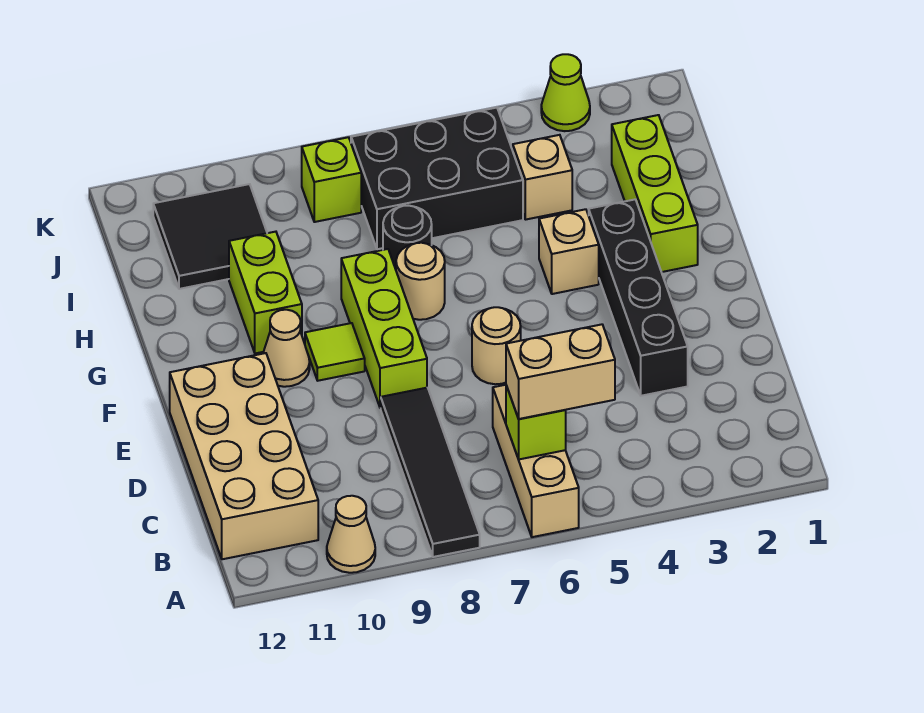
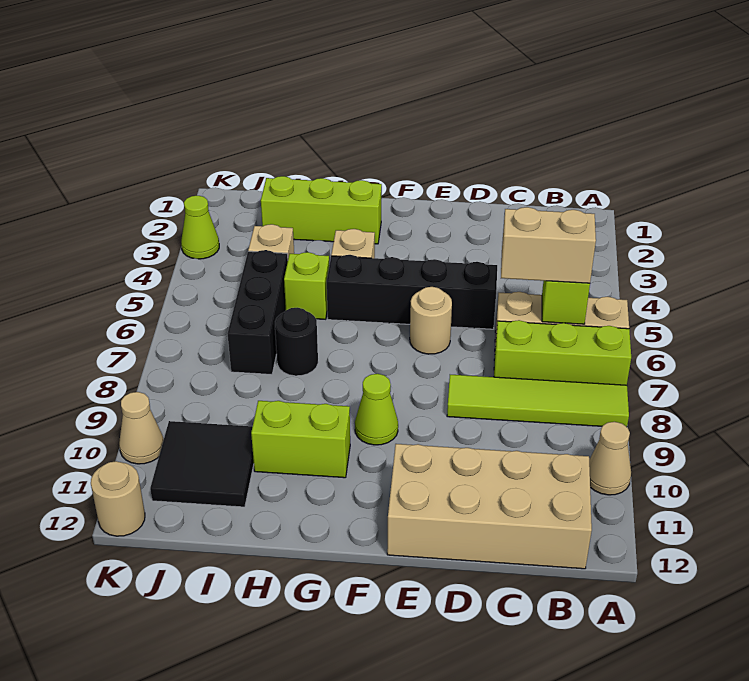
black 1x4 tile [381,388,480,557] -> lime 1x4 tile [447,375,629,427]
tan 1x2 brick [506,324,615,419] -> tan 1x2 brick turned to [501,207,596,283]
black 1x4 brick [589,199,688,396] -> black 1x4 brick moved to [327,255,497,329]
lime 1x3 brick [341,249,427,408] -> lime 1x3 brick moved to [494,320,631,385]
lime 1x1 tile [305,323,365,381] -> lime 1x1 cone [355,374,398,445]
tan 1x1 cone [263,310,310,387] -> tan 1x1 cone moved to [119,392,164,464]
tan 1x1 round brick [396,243,445,320] -> tan 1x1 round brick moved to [91,461,145,536]
black 2x3 brick [351,108,523,249] -> black 1x3 brick [228,250,288,375]
lime 1x1 brick [302,137,361,222] -> lime 1x1 brick moved to [284,252,329,319]

